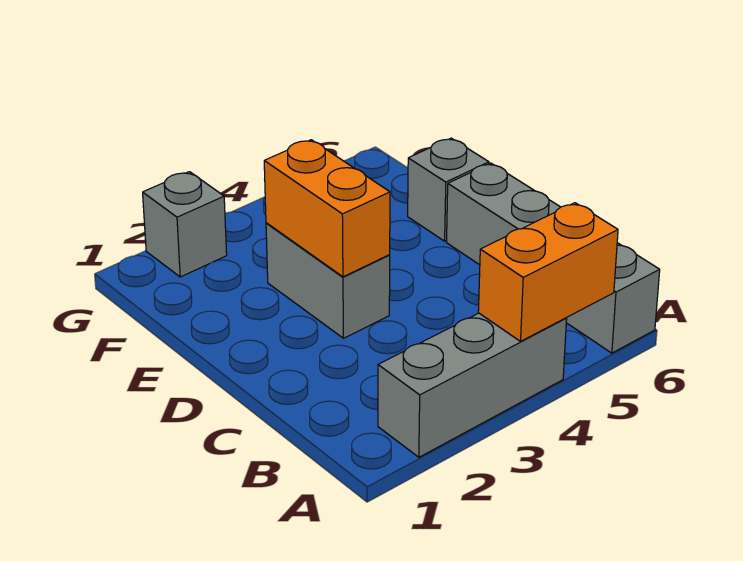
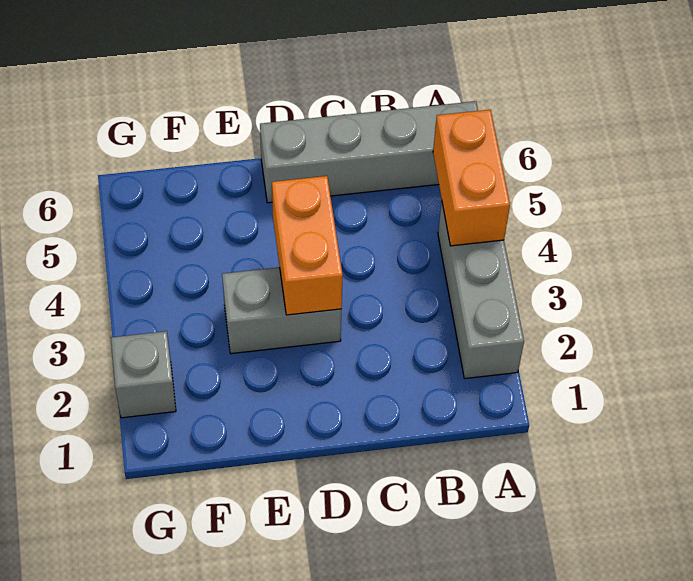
orange 1x2 brick [264,140,390,277] -> orange 1x2 brick turned to [272,176,343,315]
grey 1x1 brick [408,138,489,241] -> none

